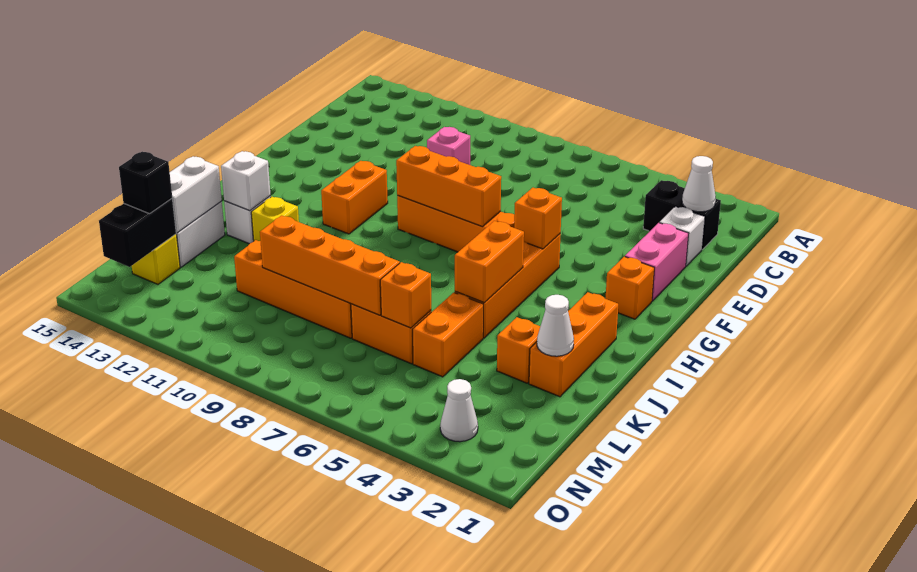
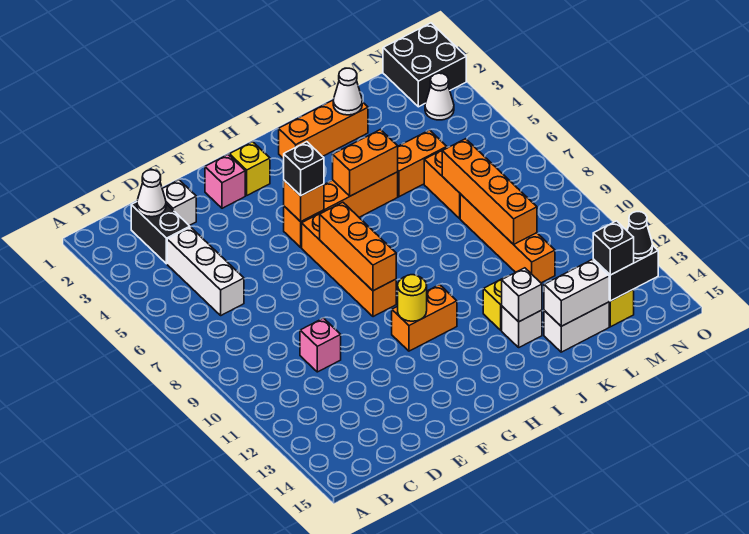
none -> white 1x3 brick [167,227,244,315]
pink 1x2 brick [625,223,689,301] -> pink 1x1 brick [205,155,245,208]
orange 1x1 brick [606,257,654,319] -> yellow 1x1 brick [229,142,270,195]
none -> black 1x1 brick [284,142,324,196]
none -> yellow 1x1 round brick [398,275,427,321]
orange 1x1 brick [497,317,540,383] -> none
orange 1x1 brick [380,262,431,328] -> none
none -> black 2x2 brick [383,23,466,107]
none -> black 1x1 cone [627,212,652,258]

